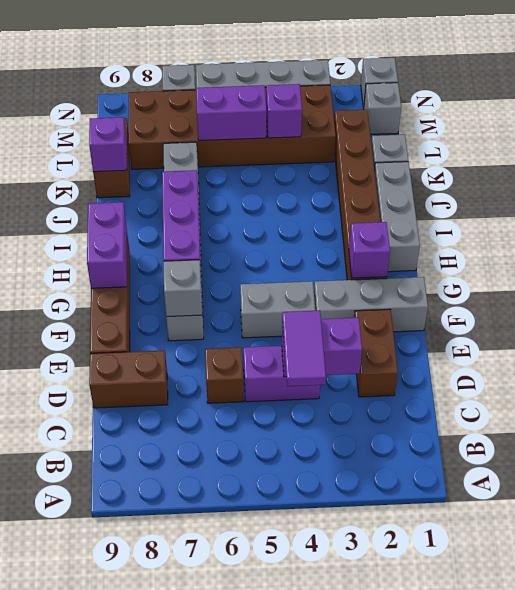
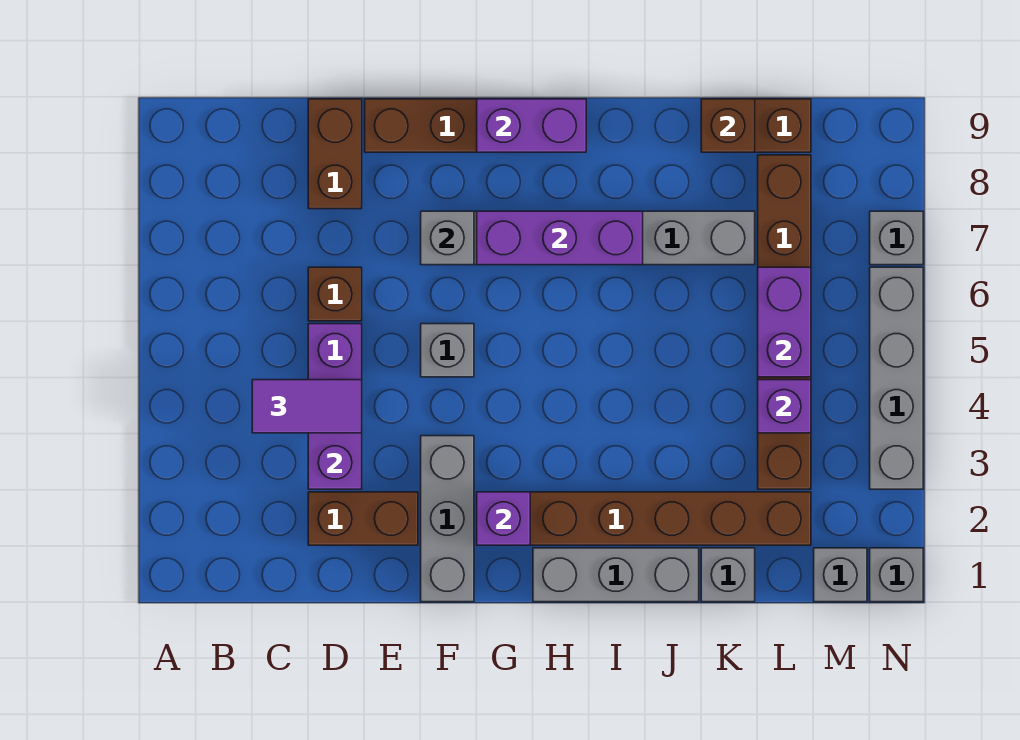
grey 1x2 brick [240,281,315,338] -> grey 1x1 brick [421,324,474,377]
purple 1x1 brick [89,117,127,172] -> brown 1x1 brick [701,99,755,152]
brown 2x6 brick [129,85,336,169] -> brown 1x6 brick [758,155,811,489]

